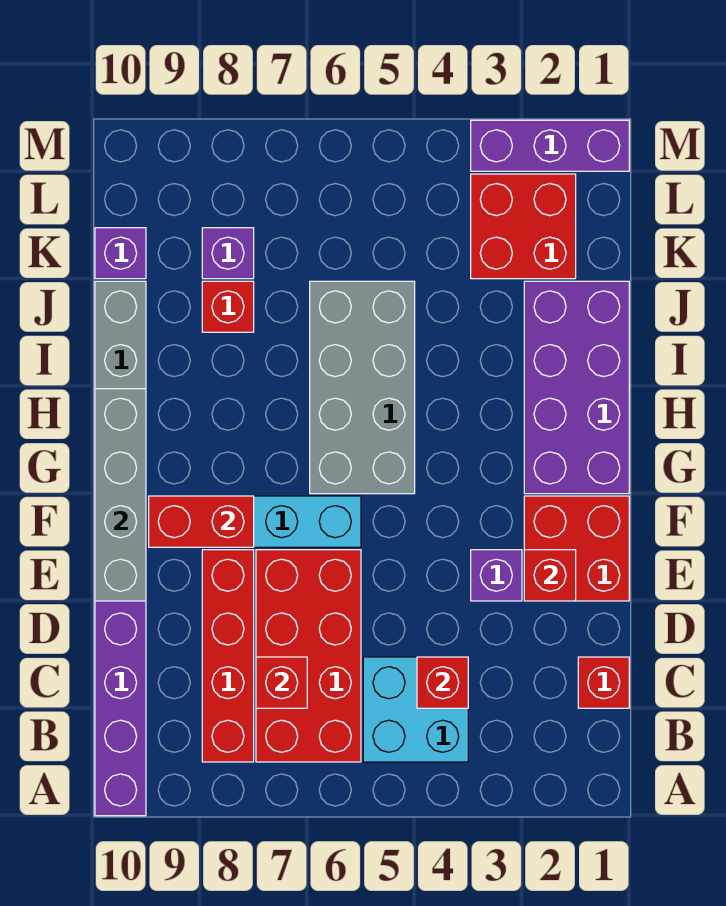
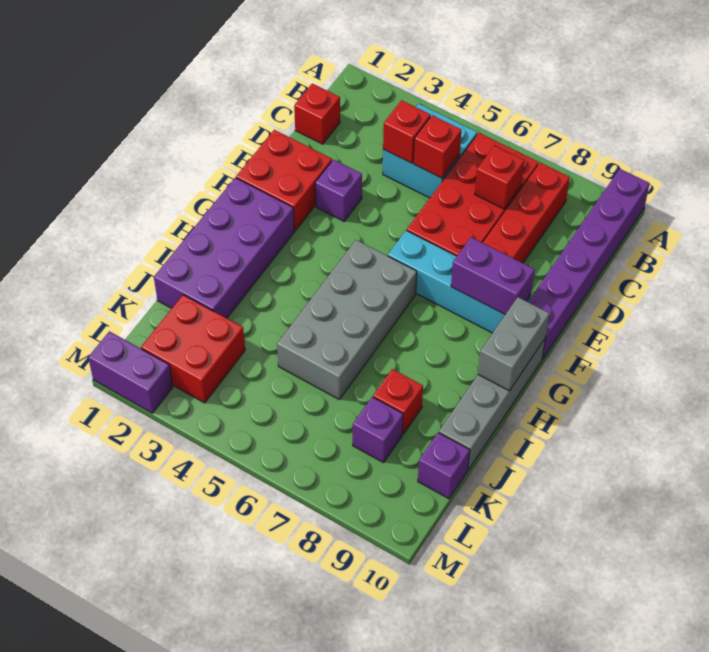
red 1x1 brick [524,550,576,601] -> red 1x1 brick moved to [413,115,461,178]
grey 1x4 brick [95,389,146,601] -> grey 1x2 brick [478,297,549,391]
red 1x2 brick [149,496,254,547] -> purple 1x2 brick [451,237,535,315]
purple 1x3 brick [471,120,629,171] -> purple 1x2 brick [88,331,173,413]

